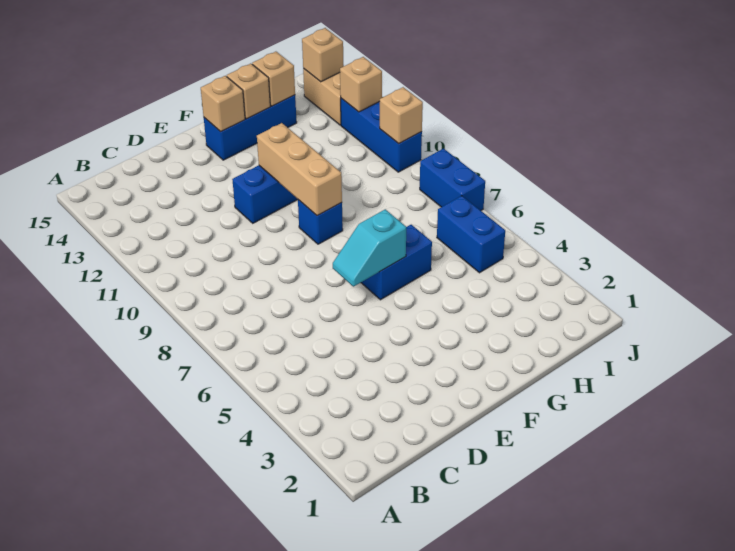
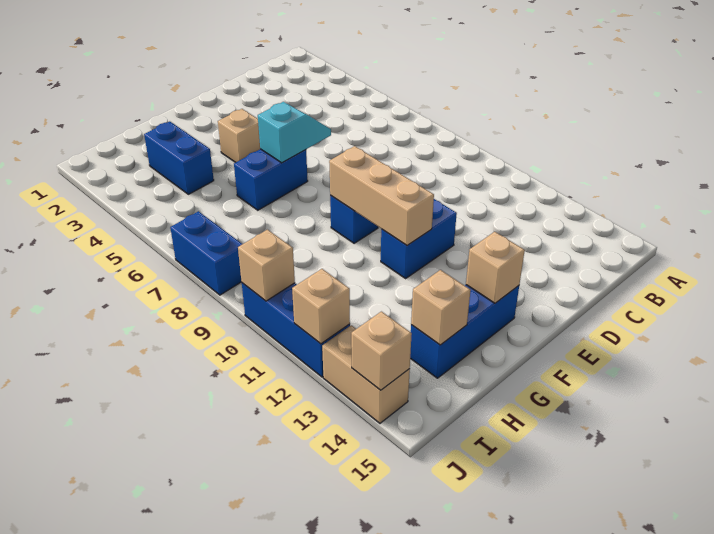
tan 1x1 brick [227,64,270,119] -> tan 1x1 brick moved to [218,109,260,162]
blue 1x2 brick [437,196,505,273] -> blue 1x2 brick moved to [144,122,214,194]

